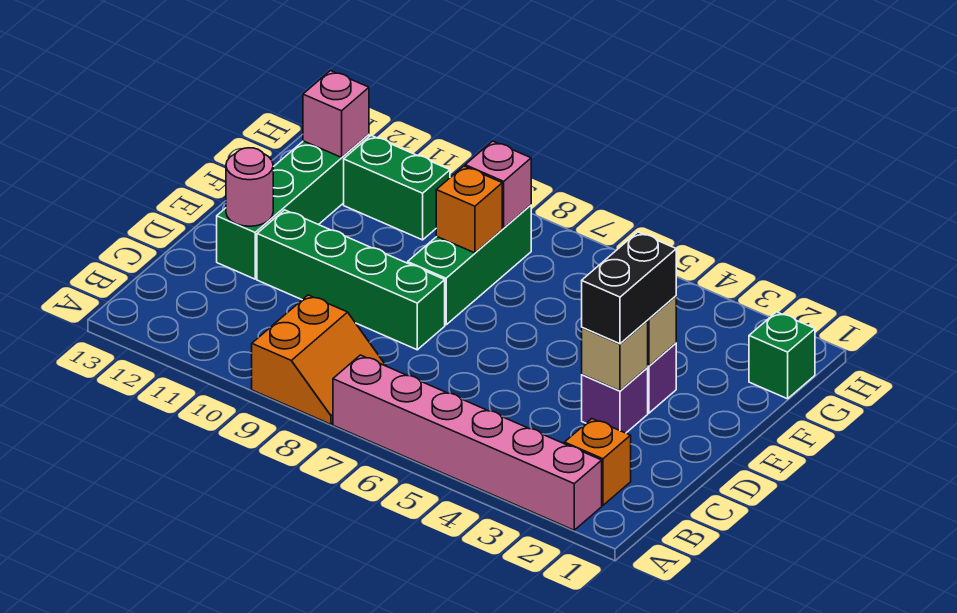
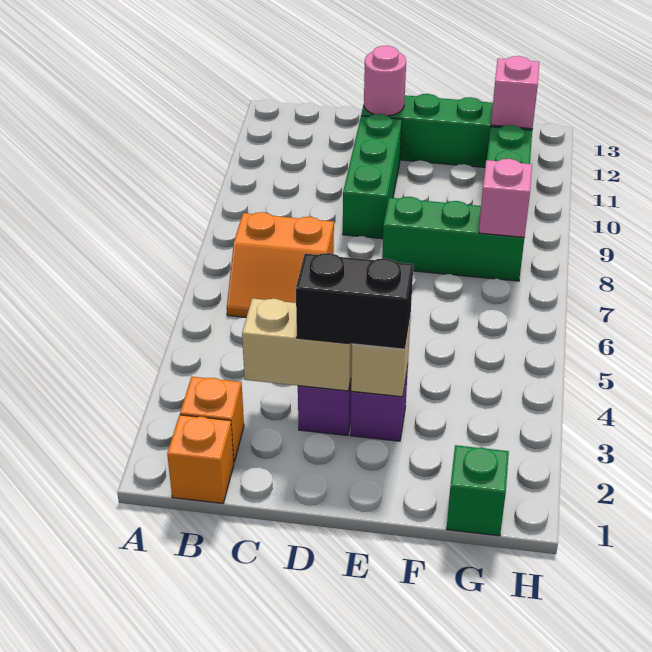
pink 1x6 brick [333,355,602,530] -> none
orange 2x2 slope [252,295,386,424] -> orange 2x2 slope moved to [227,212,334,317]
tan 1x1 brick [582,321,648,391] -> tan 1x2 brick [242,298,352,391]
green 1x4 brick [257,210,445,350] -> green 1x3 brick [343,114,402,239]
orange 1x1 brick [436,166,502,253] -> orange 1x1 brick moved to [167,415,234,503]

